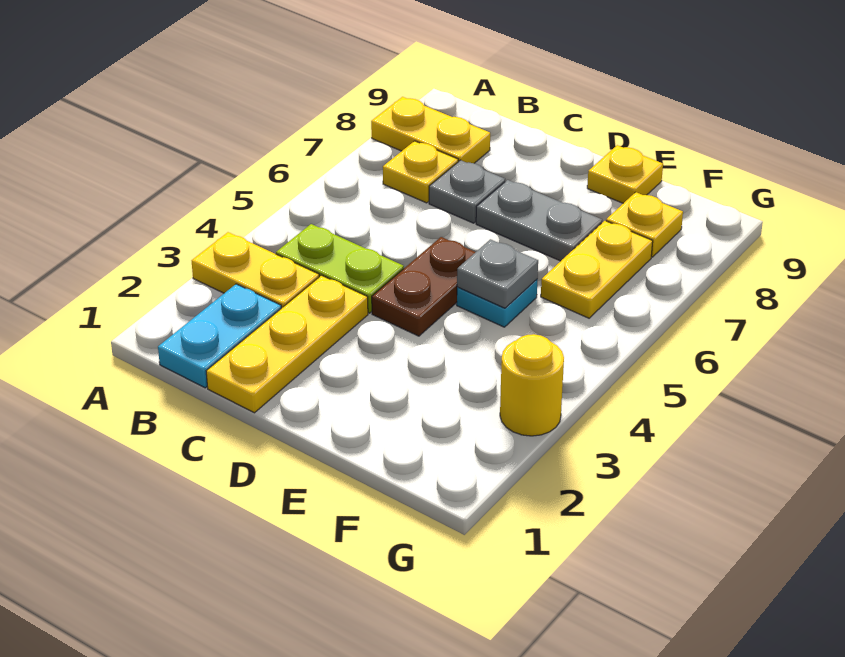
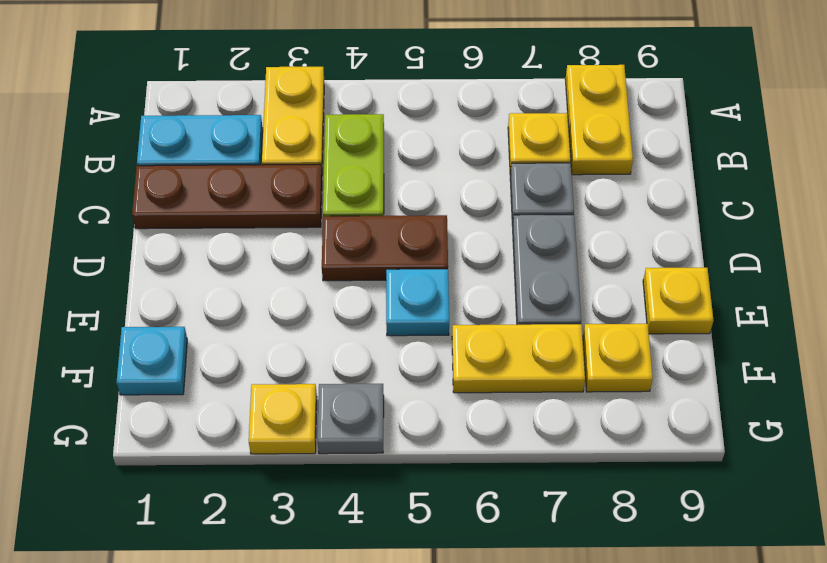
yellow 1x3 plate [206,275,368,413] -> brown 1x3 plate [132,164,322,229]
grey 1x1 plate [457,239,538,308] -> grey 1x1 plate moved to [318,384,384,454]
none -> cyan 1x1 plate [116,327,187,395]
yellow 1x1 round brick [500,334,564,436] -> yellow 1x1 plate [249,384,317,454]

